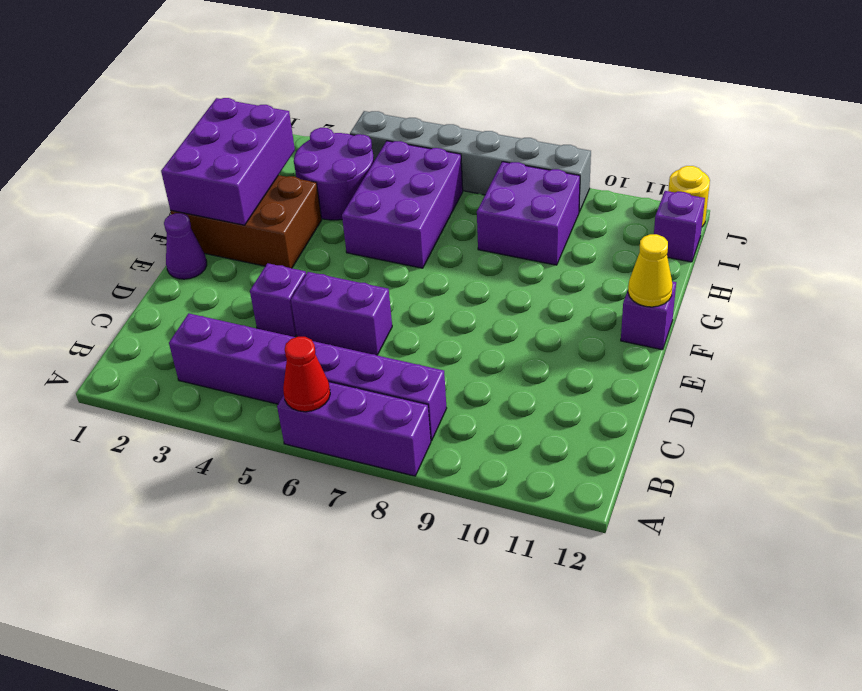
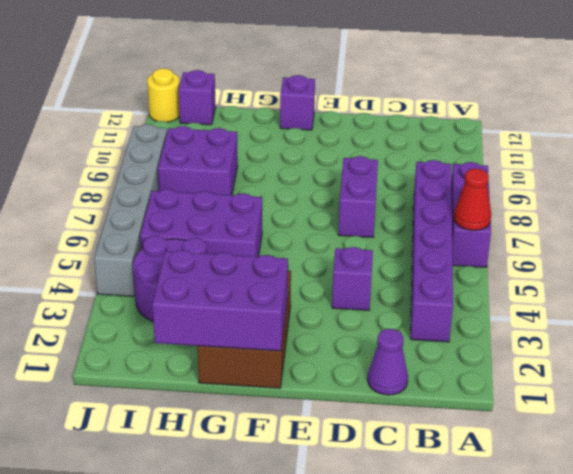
purple 1x2 brick [291,272,392,355] -> purple 1x2 brick moved to [338,156,378,237]
purple 1x1 cone [164,213,207,279] -> purple 1x1 cone moved to [368,329,408,395]
yellow 1x1 cone [628,234,673,307] -> none

